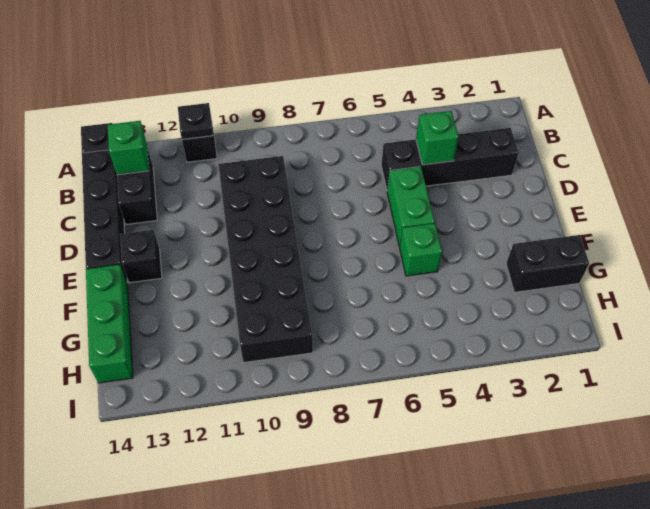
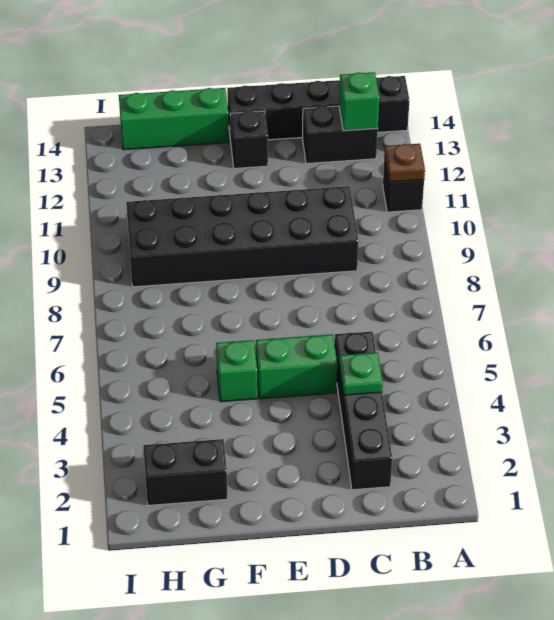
black 1x1 plate [178,103,213,139] -> brown 1x1 plate [384,144,425,182]
green 1x1 brick [416,111,459,165] -> green 1x1 plate [339,352,383,395]
black 1x2 brick [506,235,589,292] -> black 1x2 brick turned to [143,439,228,505]

